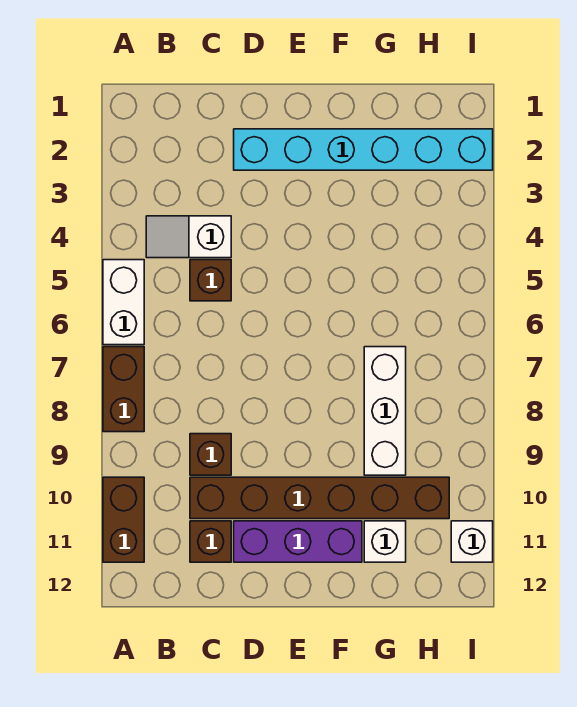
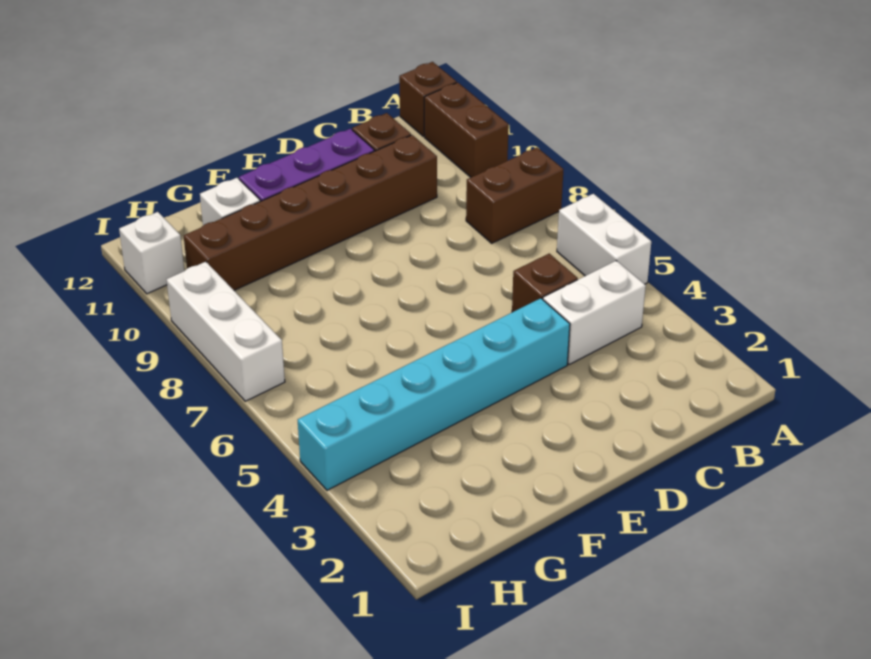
brown 1x2 brick [103,347,144,432] -> brown 1x2 brick turned to [466,148,563,243]
white 1x2 slope [146,216,231,258] -> white 1x2 brick [543,261,646,365]
brown 1x1 brick [190,434,231,475] -> brown 1x1 brick moved to [399,62,457,136]
cyan 1x6 brick [234,129,493,170] -> cyan 1x6 brick moved to [298,298,570,490]
white 1x3 brick [364,347,406,475] -> white 1x3 brick moved to [167,262,285,401]

